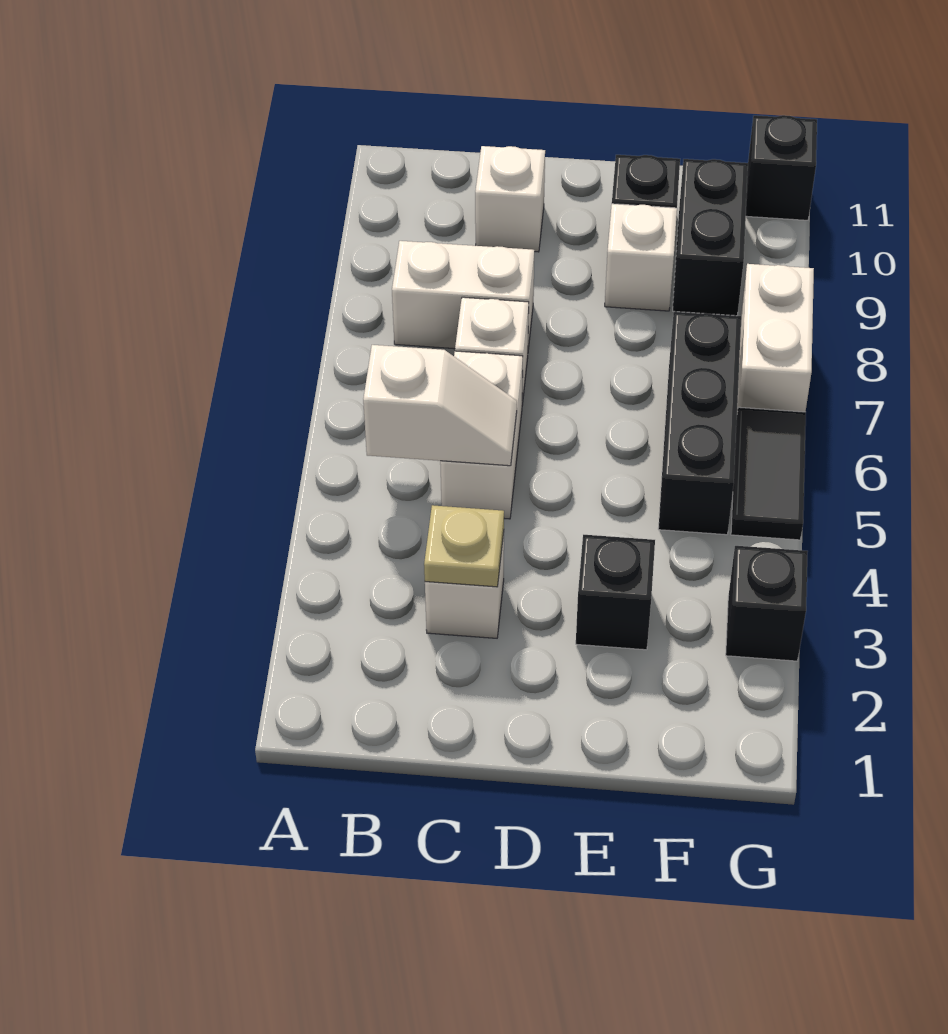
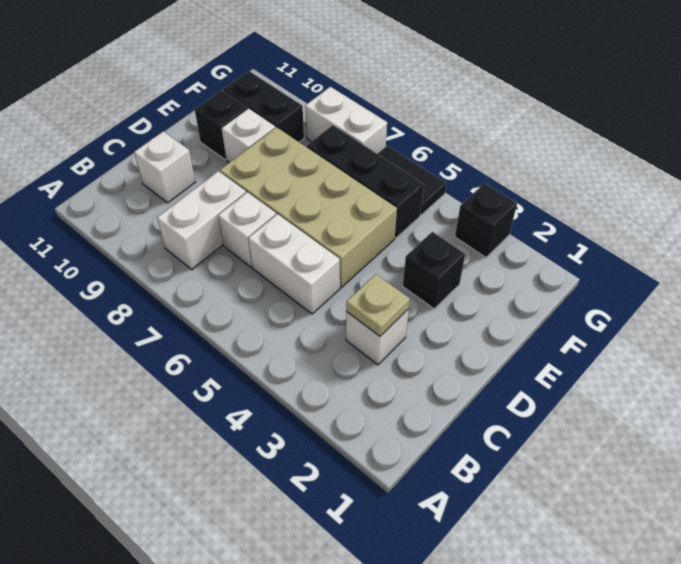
white 1x2 slope [363,345,517,466] -> none
none -> tan 2x4 brick [220,127,397,288]
black 1x1 brick [746,115,817,220] -> none

